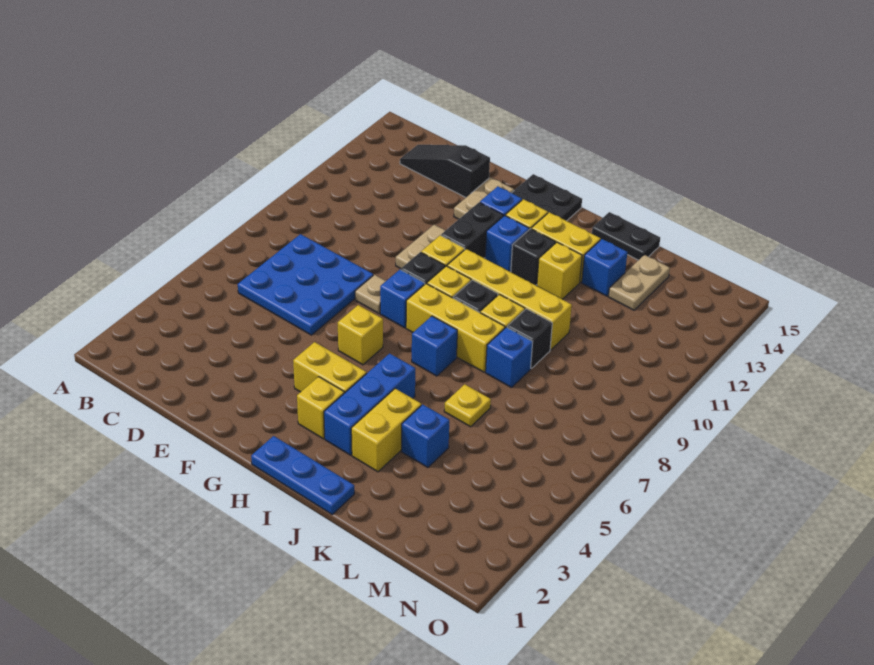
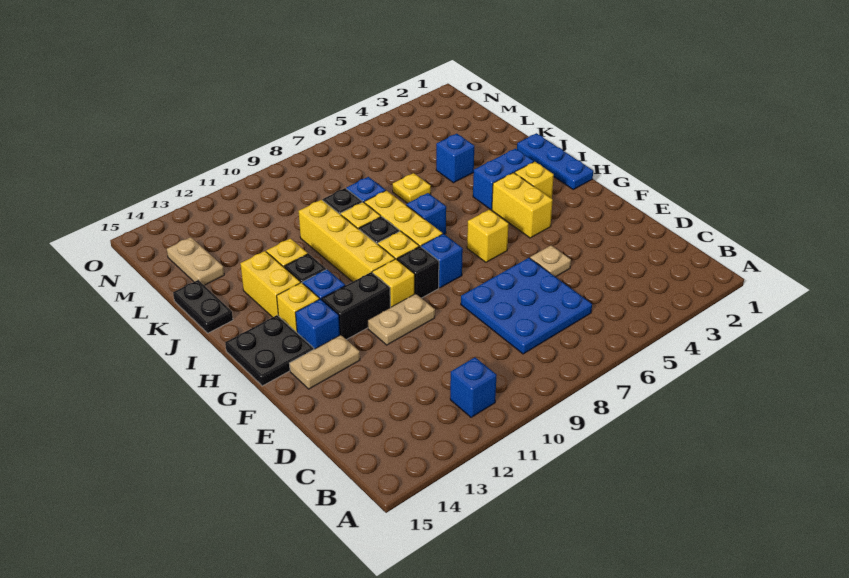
black 1x3 slope [400,145,490,197] -> none
tan 1x1 plate [355,275,386,314] -> tan 1x1 plate moved to [530,245,571,277]
blue 1x3 brick [324,353,415,455] -> blue 1x2 brick [473,149,534,210]
yellow 1x2 brick [351,389,421,472] -> none
blue 1x1 brick [582,239,627,296] -> blue 1x1 brick moved to [450,357,497,417]
tan 1x2 plate [608,255,670,310] -> tan 1x2 plate turned to [167,237,224,285]

